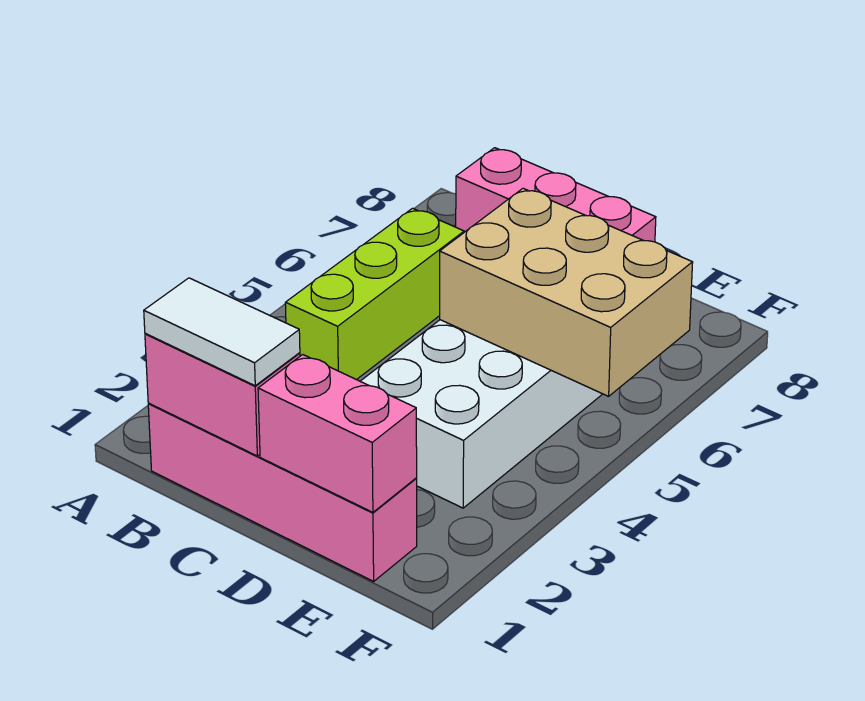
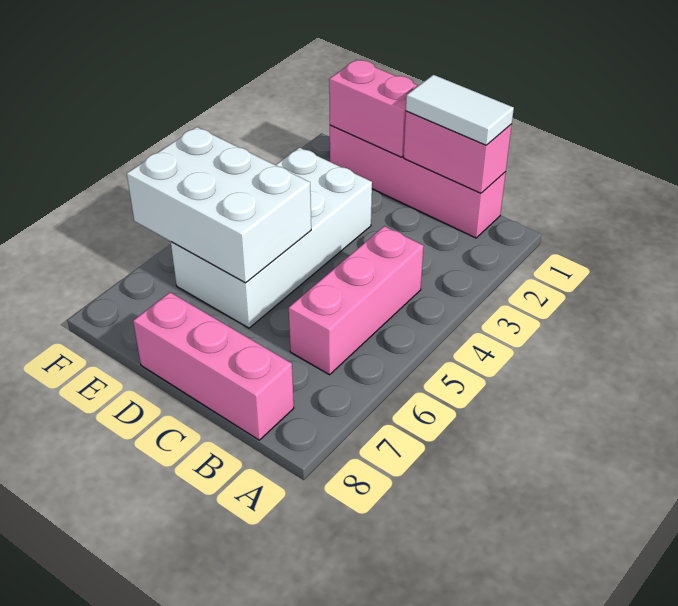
lime 1x3 brick [285,208,464,380] -> pink 1x3 brick [289,226,424,375]
tan 2x3 brick [440,188,693,396] -> white 2x3 brick [127,127,311,283]

